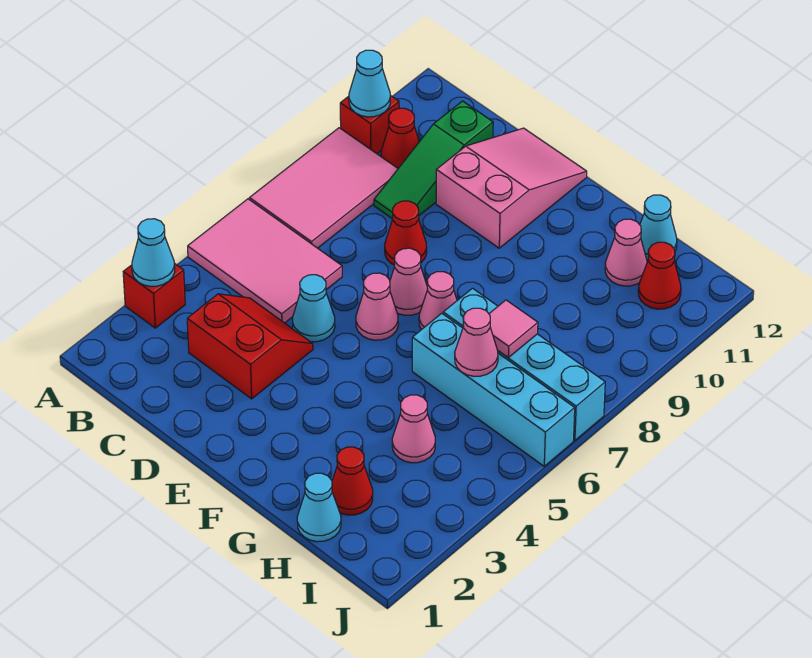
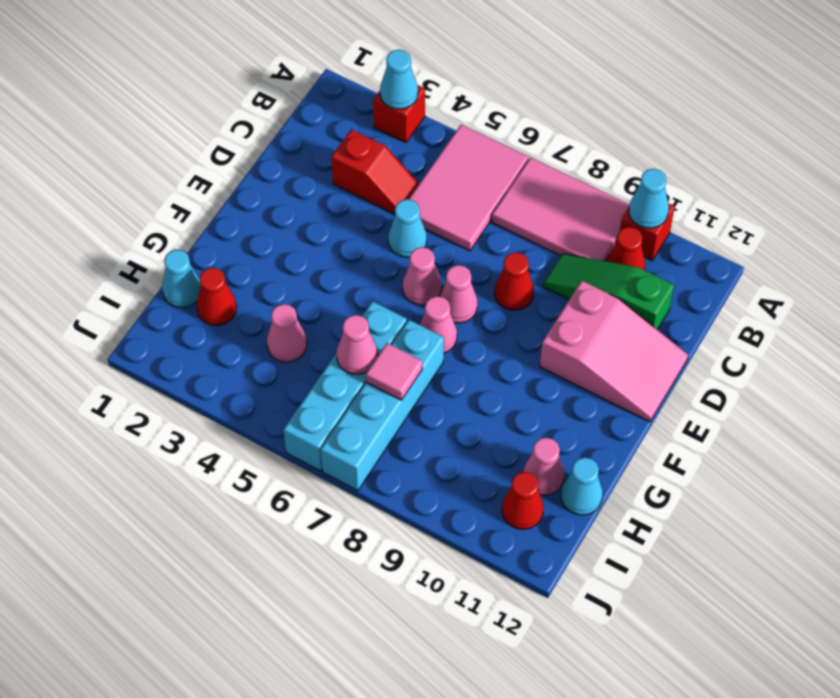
red 2x2 slope [187,294,313,399] -> red 1x2 slope [331,129,419,214]

